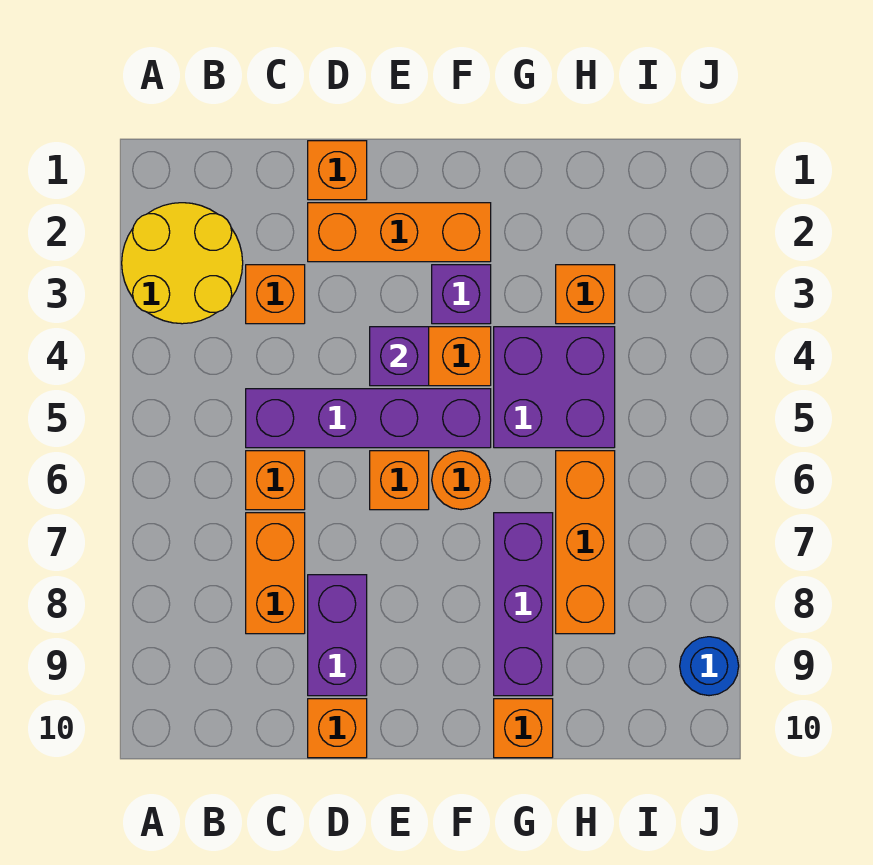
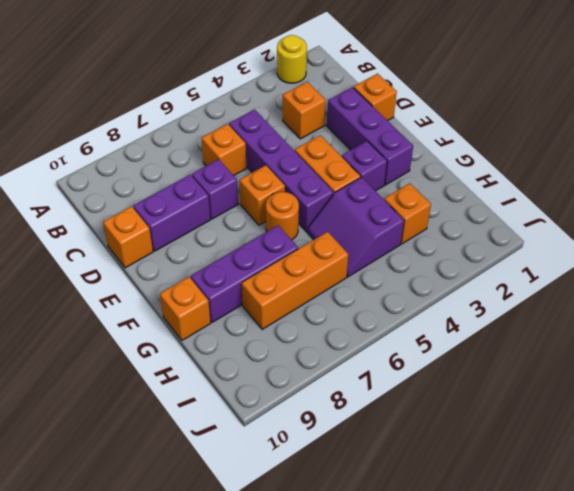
yellow 2x2 round brick [122,203,243,324] -> yellow 1x1 round brick [277,35,307,83]
orange 1x2 brick [246,513,305,634] -> none
orange 1x3 brick [308,203,491,262] -> purple 1x3 brick [327,87,413,185]
purple 1x1 brick [370,327,429,386] -> purple 1x1 brick moved to [192,159,238,219]
purple 2x2 brick [494,327,615,448] -> purple 2x2 slope [307,177,404,277]
blue 1x1 round brick [680,637,739,696] -> none

